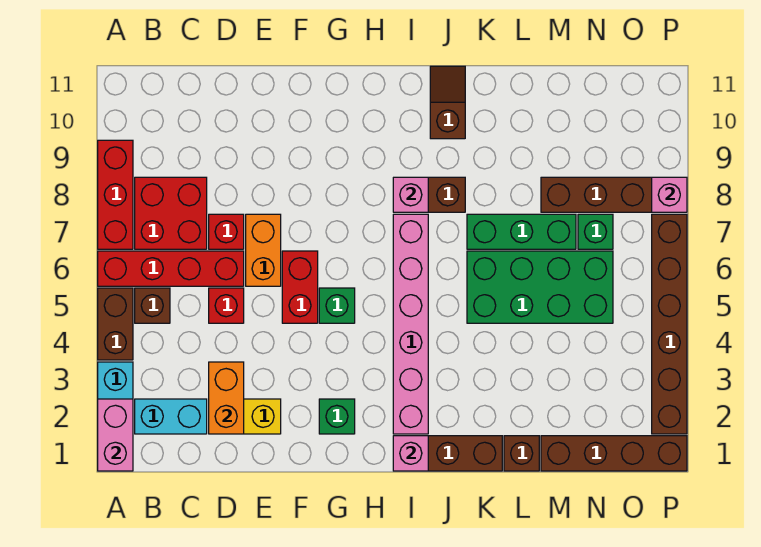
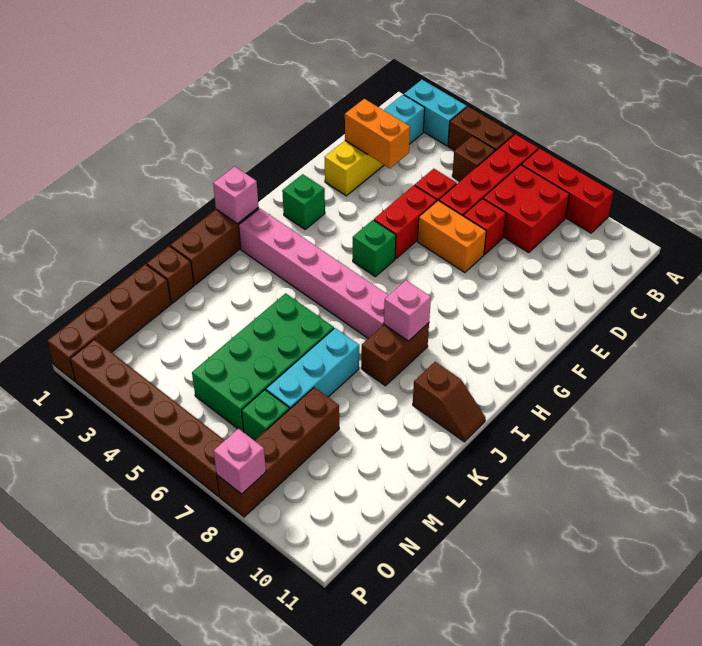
pink 1x2 brick [98,399,133,471] -> none
red 1x2 brick [282,251,318,323] -> red 1x2 brick turned to [374,185,437,259]
green 1x3 brick [467,214,576,249] -> cyan 1x3 brick [266,328,359,409]

